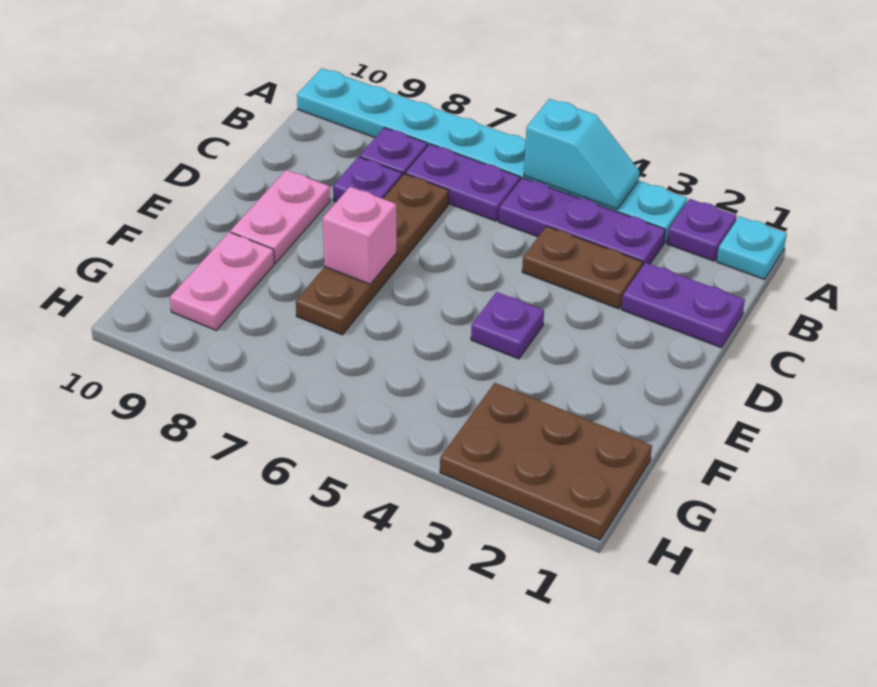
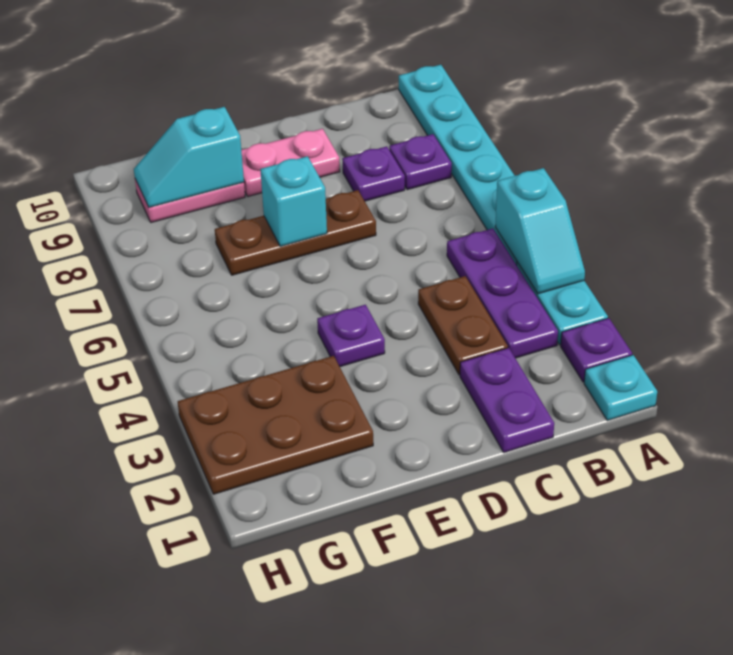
purple 1x2 plate [405,144,520,221] -> none
brown 1x4 plate [296,174,449,335] -> brown 1x3 plate [215,190,376,275]
pink 1x1 brick [323,187,396,284] -> cyan 1x1 brick [260,156,327,246]
none -> cyan 1x2 slope [134,107,244,207]
brown 2x3 plate [440,383,652,540] -> brown 2x3 plate turned to [178,356,373,494]

